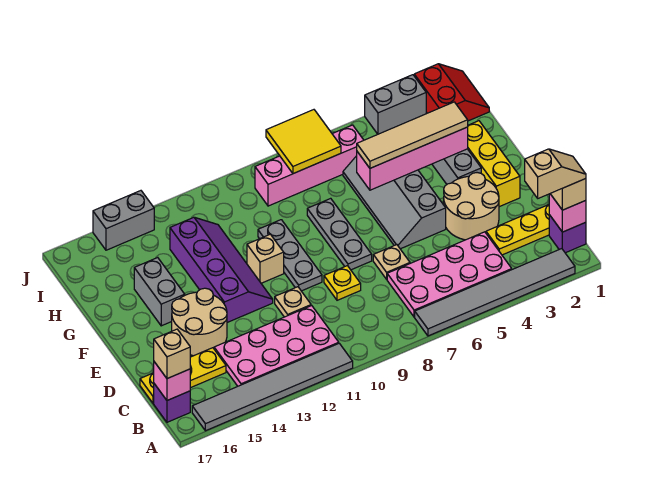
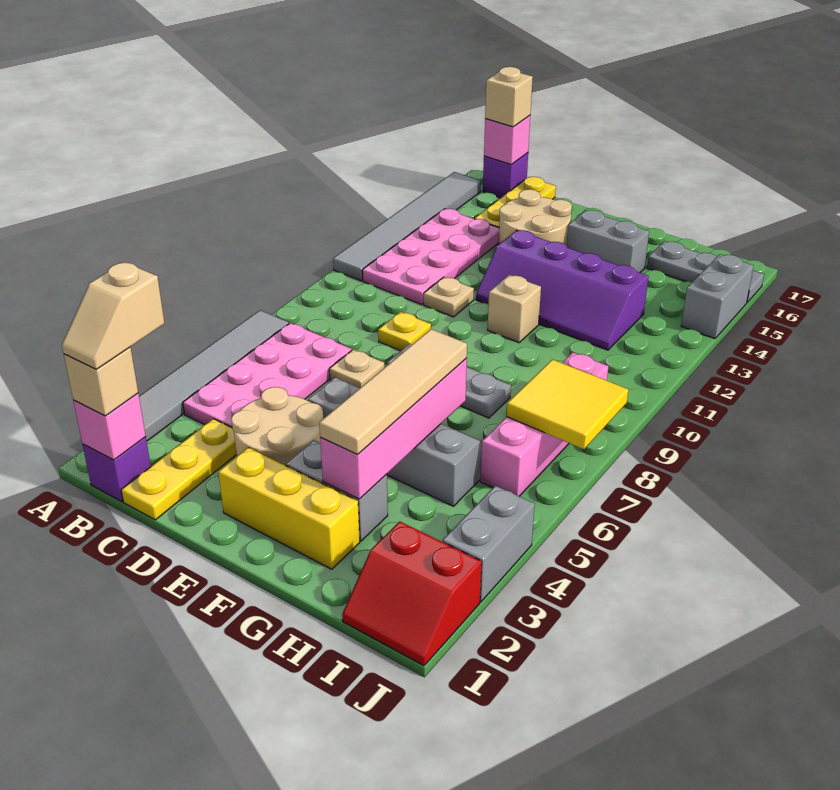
grey 1x3 plate [258,220,322,291] -> grey 1x3 plate moved to [647,241,764,302]

